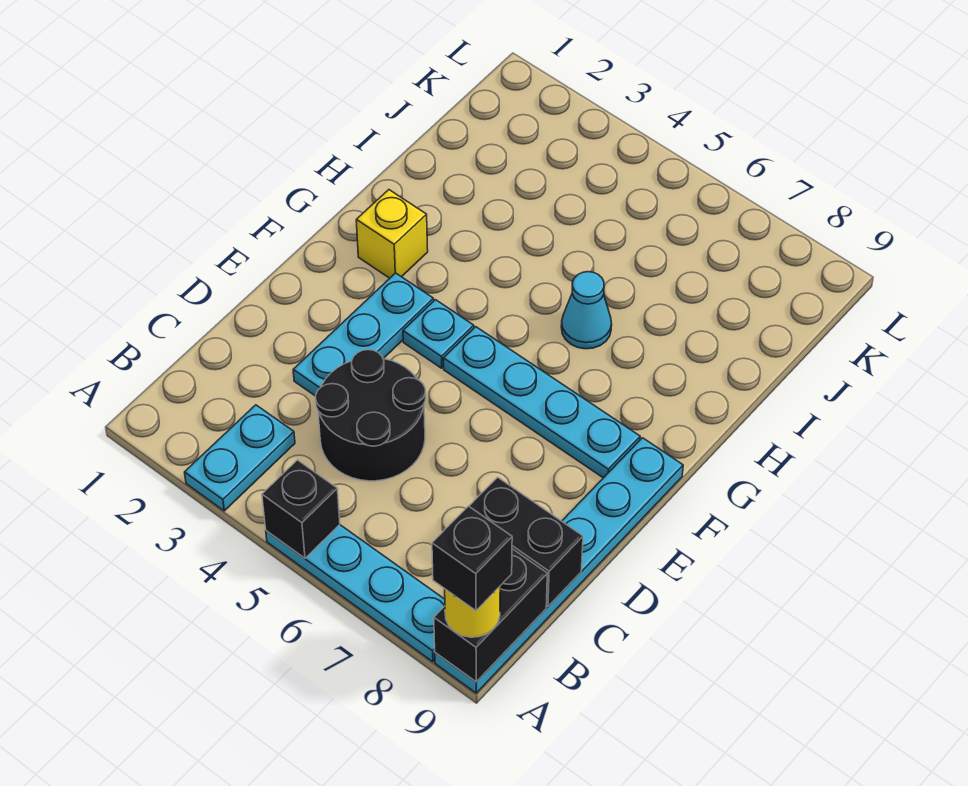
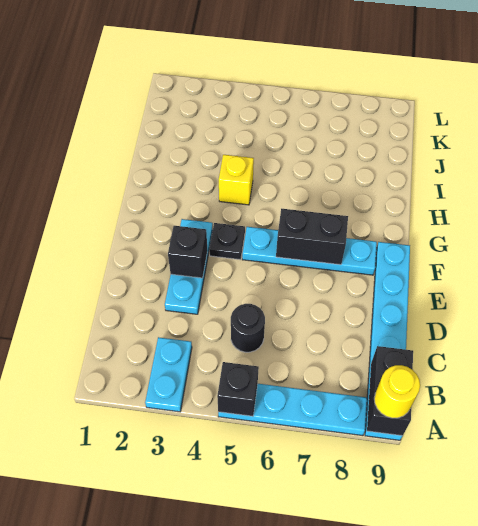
black 1x1 brick [432,506,512,611] -> black 1x1 brick moved to [168,226,207,278]
black 2x2 round brick [316,350,426,481] -> black 1x1 round brick [231,304,265,352]
black 1x2 brick [469,477,583,606] -> black 1x2 brick moved to [276,209,348,265]
cyan 1x1 plate [403,300,474,368] -> black 1x1 plate [209,223,245,260]
yellow 1x1 brick [356,190,428,278] -> yellow 1x1 brick moved to [219,155,254,205]
cyan 1x1 cone [561,272,612,349] -> none

